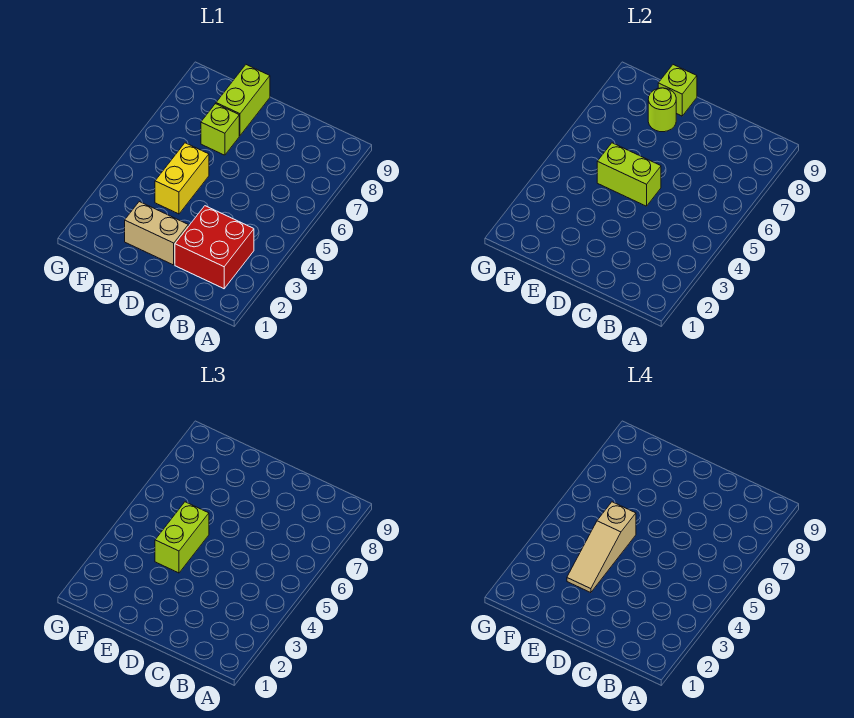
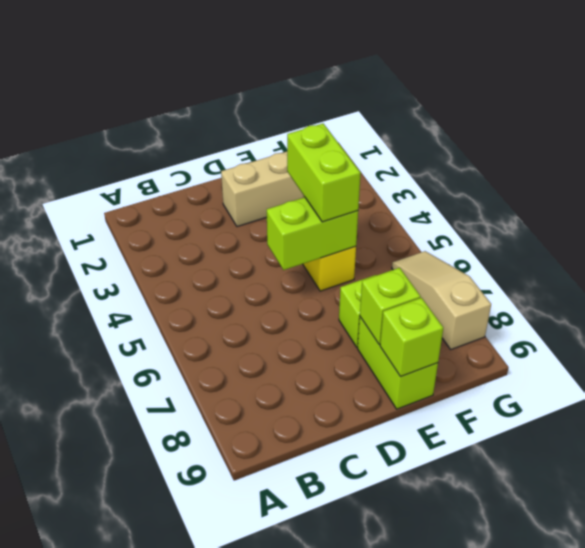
red 2x2 brick [175,206,254,289] -> none
tan 1x3 slope [567,502,636,593] -> tan 1x3 slope moved to [392,251,491,349]
lime 1x1 round brick [648,88,676,132] -> lime 1x1 brick [360,268,421,345]

